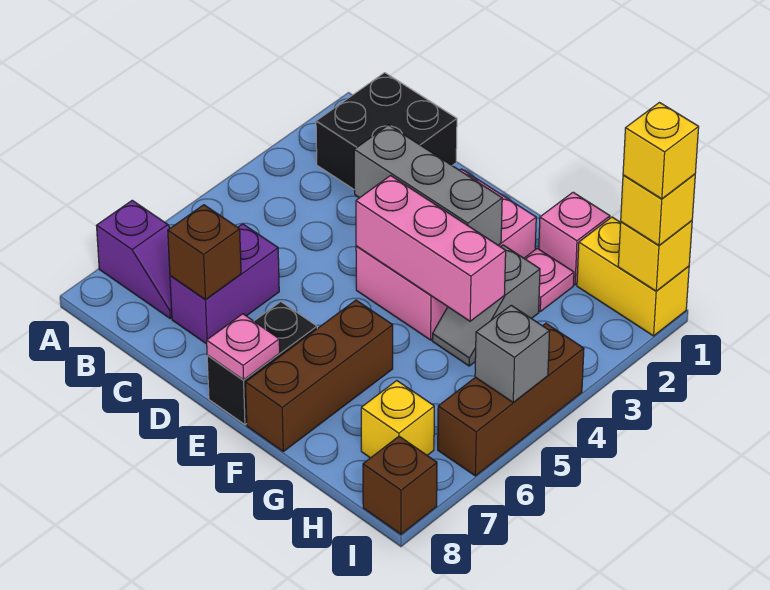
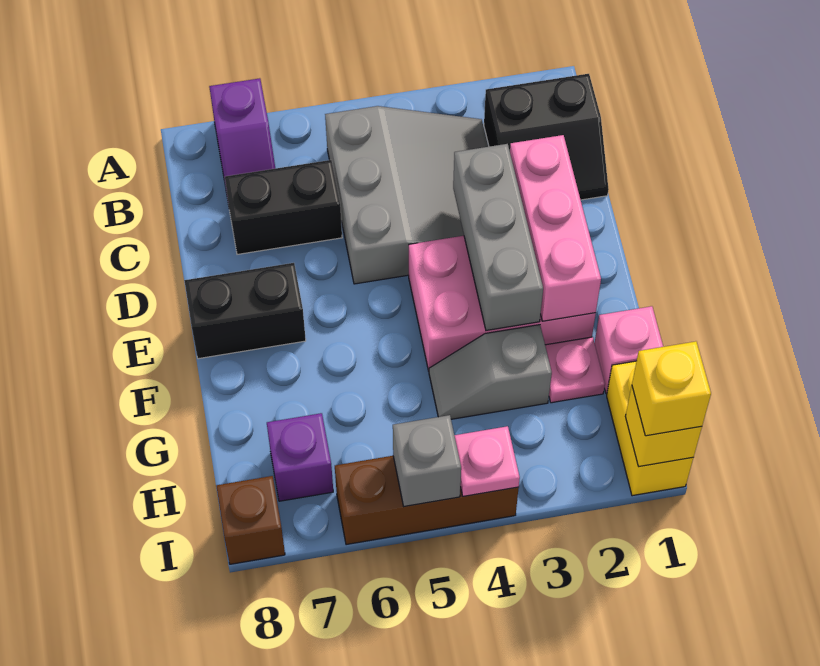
black 2x2 brick [316,73,457,189] -> black 2x2 slope [484,74,609,200]
none -> grey 3x3 slope [325,106,488,284]
purple 1x2 brick [170,224,279,344] -> black 1x2 brick [225,160,342,254]
brown 1x1 brick [168,205,241,300] -> none
pink 1x3 brick [356,176,506,321] -> pink 1x3 brick moved to [510,135,601,321]
pink 1x1 plate [207,314,280,380] -> pink 1x1 plate moved to [454,426,520,496]
brown 1x3 brick [245,300,393,451] -> none
yellow 1x1 brick [361,381,434,458] -> purple 1x1 brick [267,413,333,501]
yellow 1x1 brick [623,103,699,199] -> none

